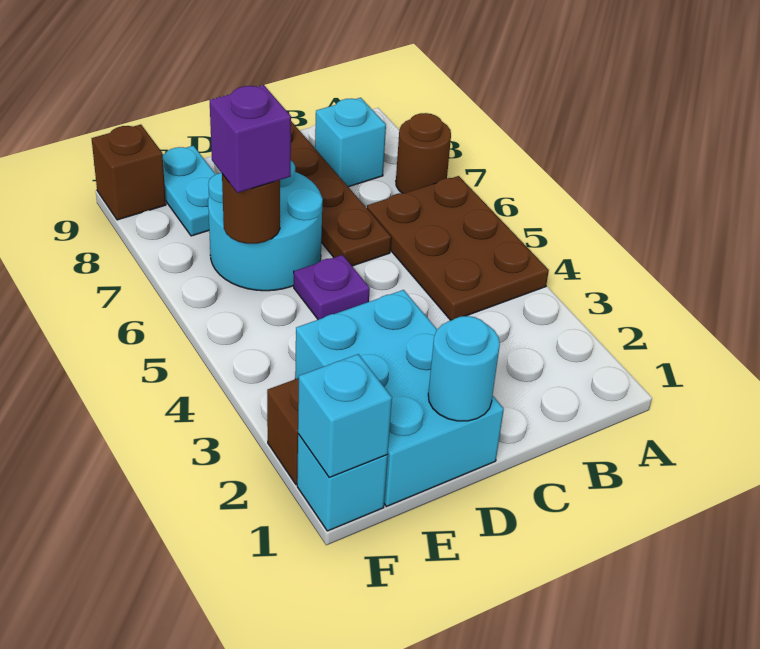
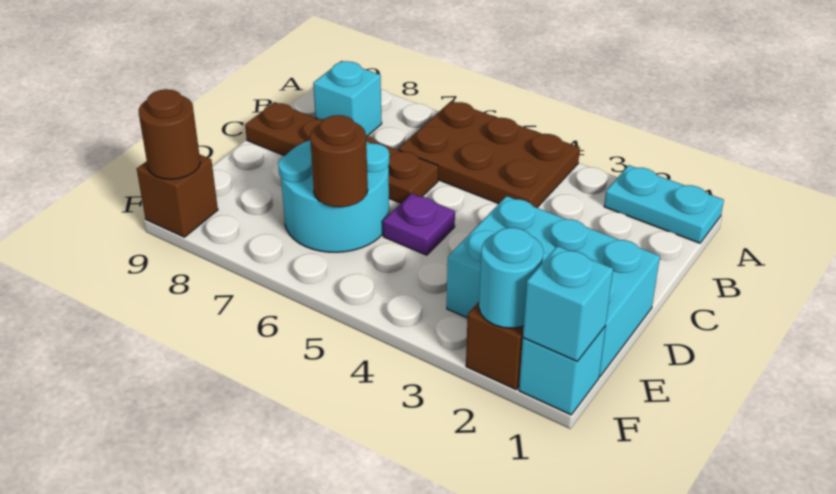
brown 1x1 round brick [396,113,451,193] -> brown 1x1 round brick moved to [139,89,200,179]
cyan 1x1 round brick [428,316,500,421] -> cyan 1x1 round brick moved to [479,228,543,328]
purple 1x1 brick [210,85,291,193] -> none
cyan 1x2 plate [162,146,216,236] -> cyan 1x2 plate moved to [604,165,724,243]

